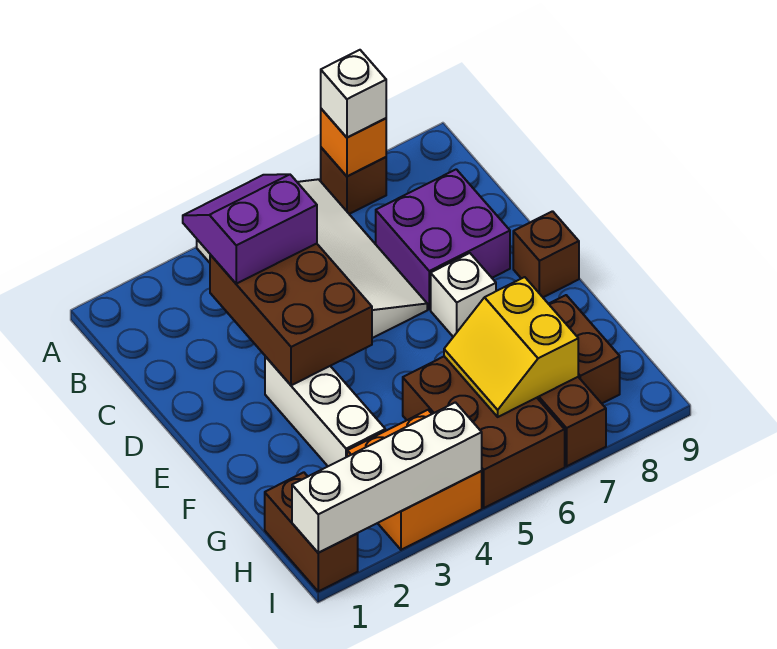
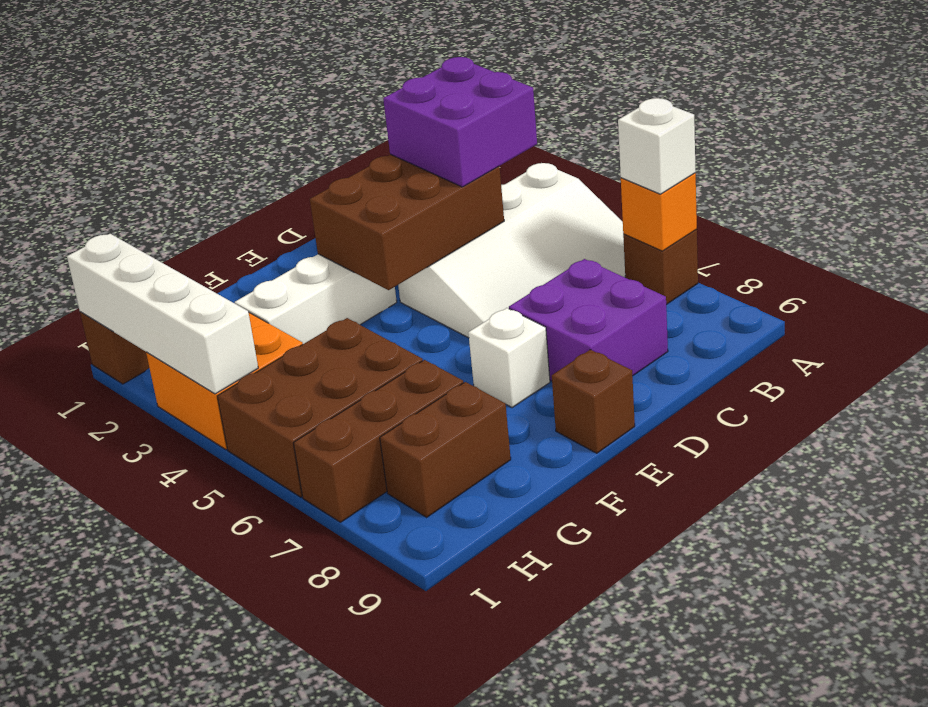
purple 2x2 slope [183,174,317,284] -> purple 2x2 brick [383,57,537,187]
yellow 2x2 slope [444,277,578,417] -> none

